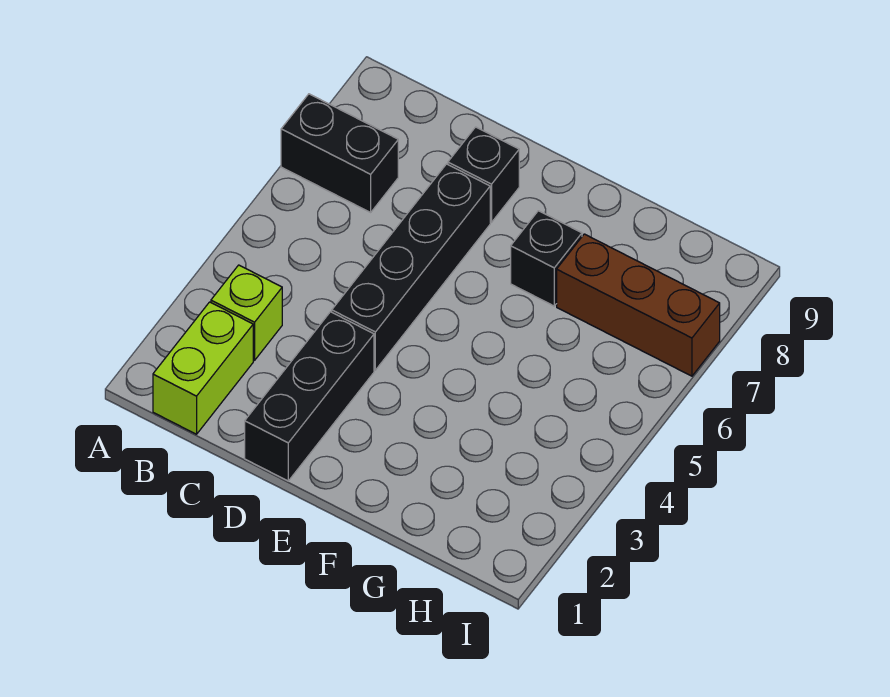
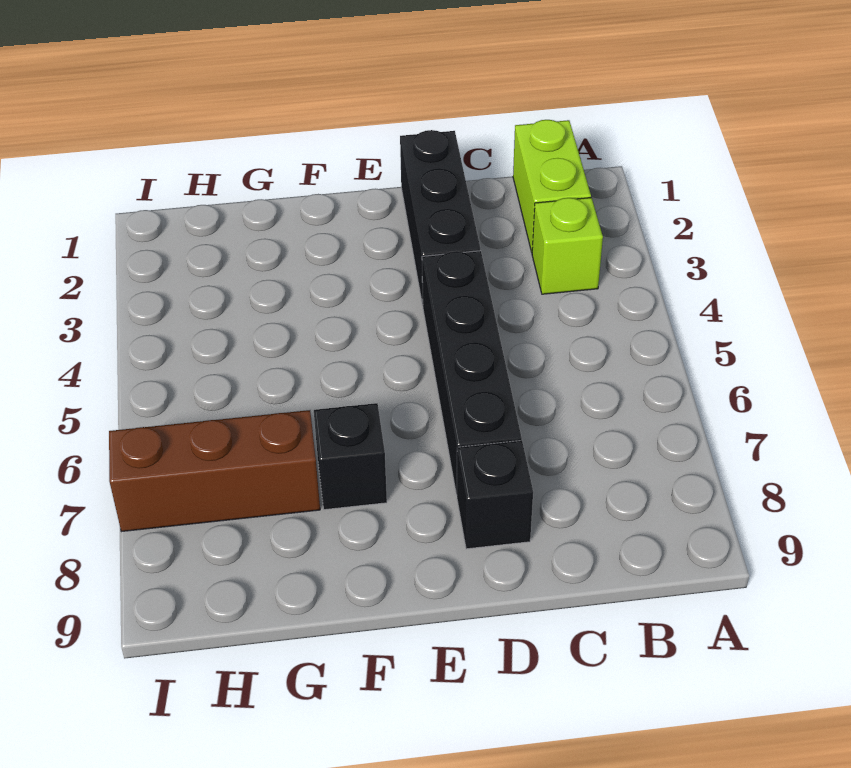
black 1x2 brick [281,94,398,212] -> none

